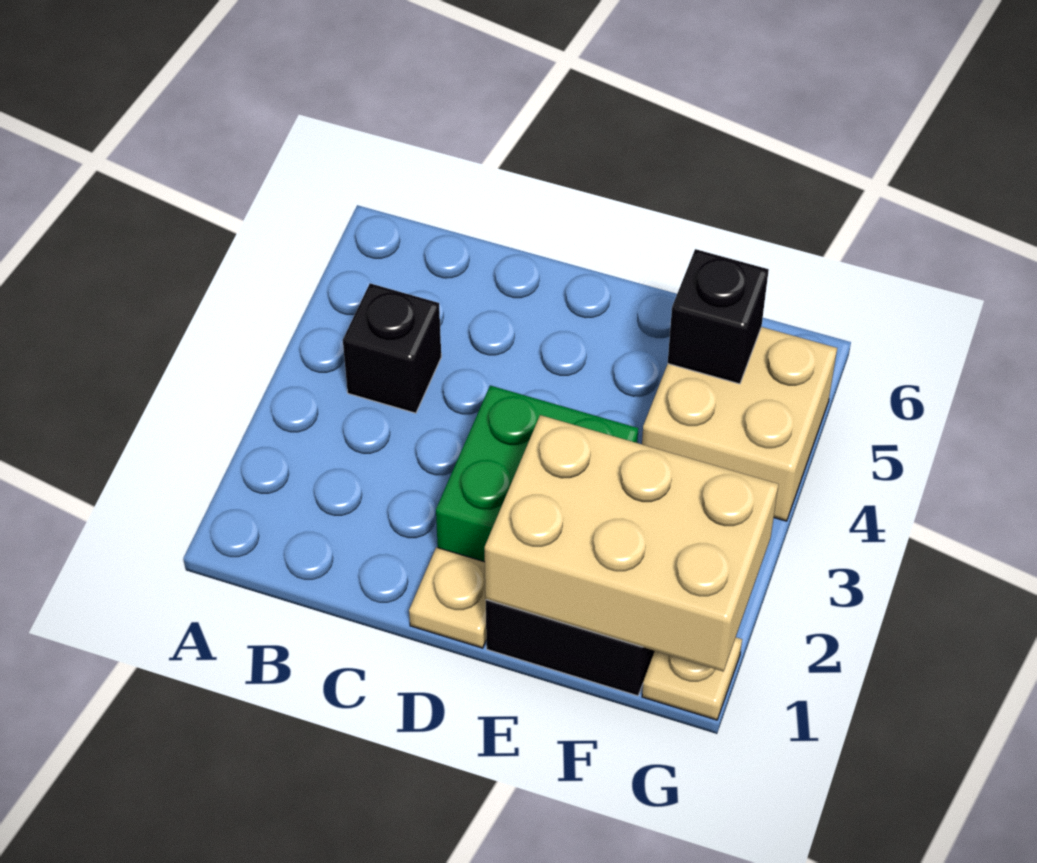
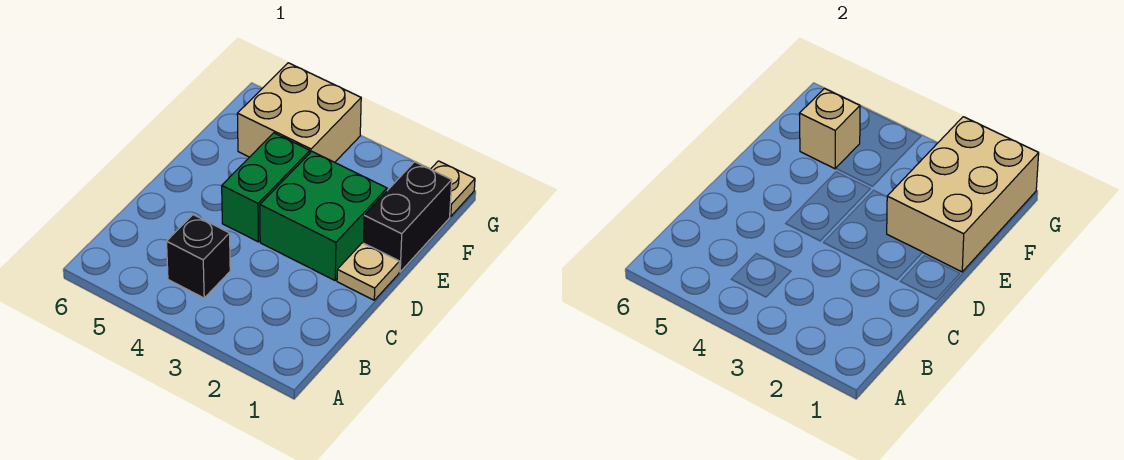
none -> green 1x2 brick [222,133,310,242]
black 1x1 brick [668,249,769,384] -> tan 1x1 brick [799,89,860,169]

